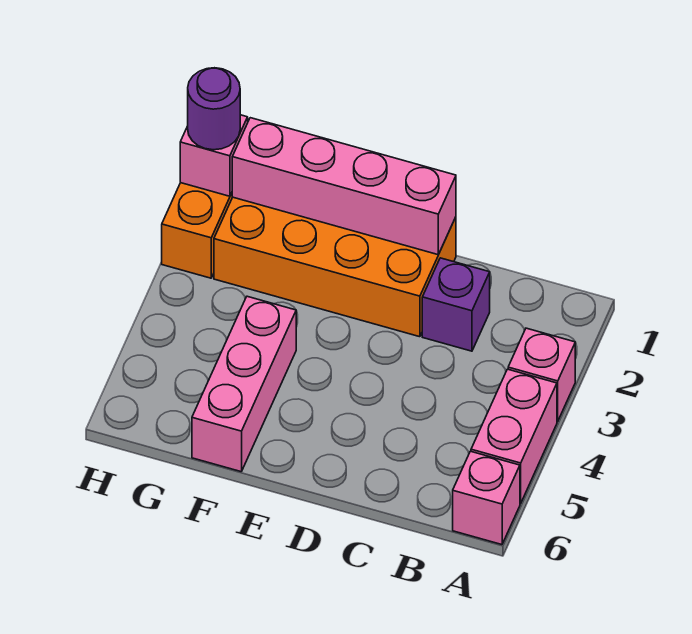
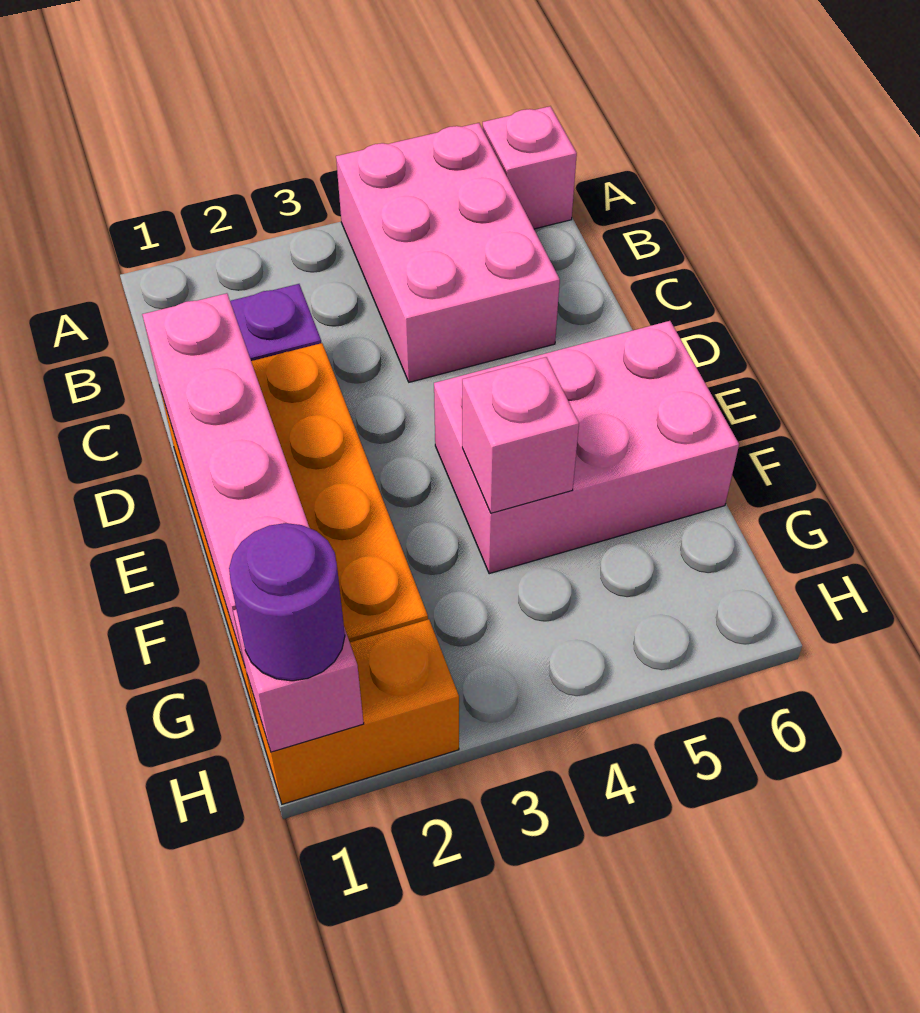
pink 1x1 brick [508,328,575,421] -> pink 1x1 brick moved to [462,357,579,513]
pink 1x2 brick [471,369,557,504] -> pink 2x3 brick [336,123,560,382]
pink 1x3 brick [192,296,296,472] -> pink 2x3 brick [434,321,739,574]

